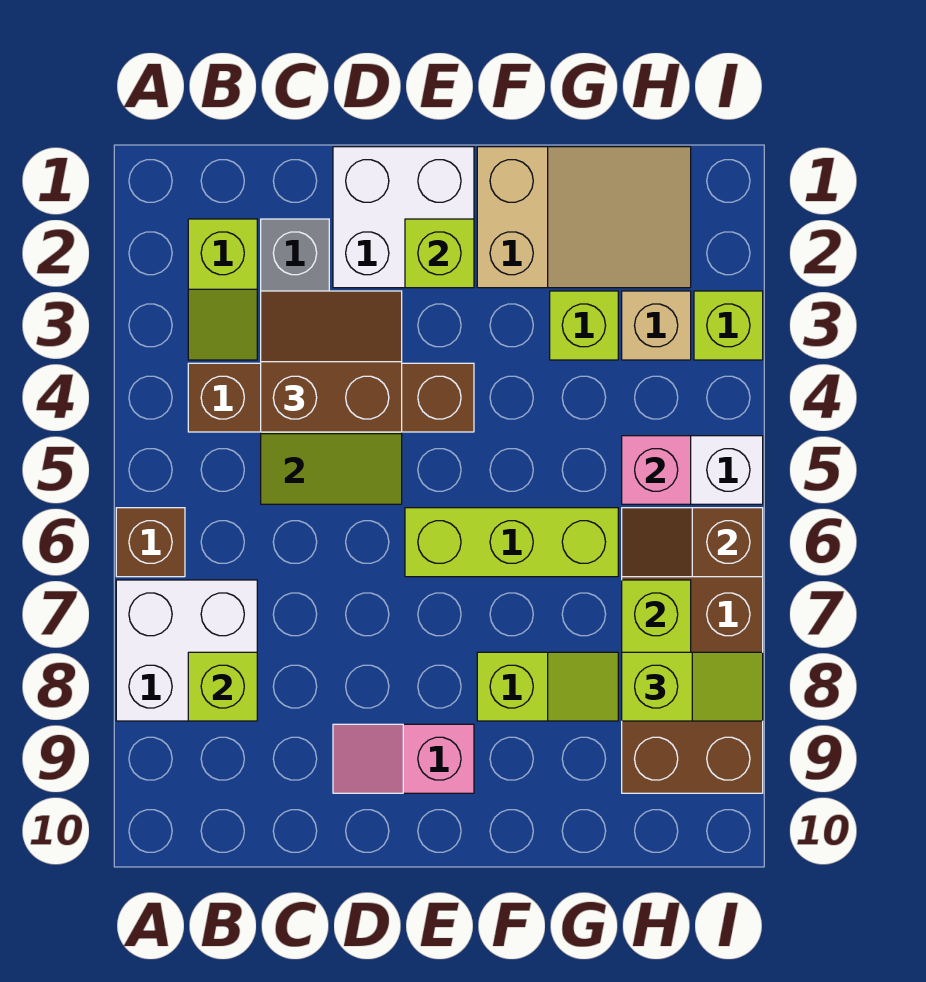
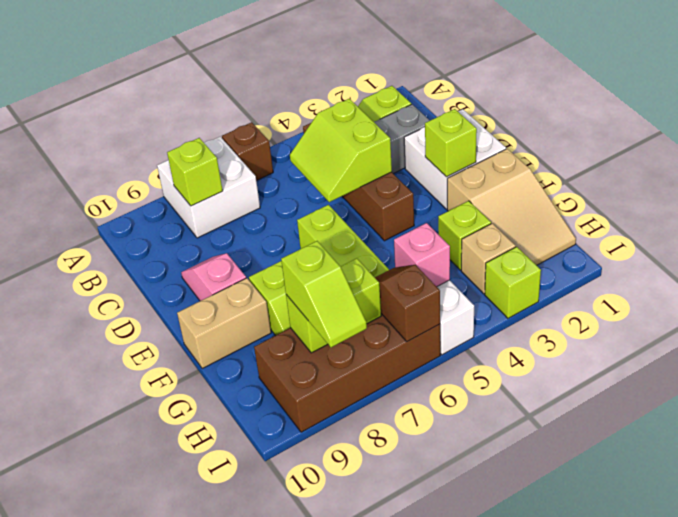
brown 2x2 slope [261,291,402,432] -> none
none -> tan 1x2 brick [177,278,271,369]

